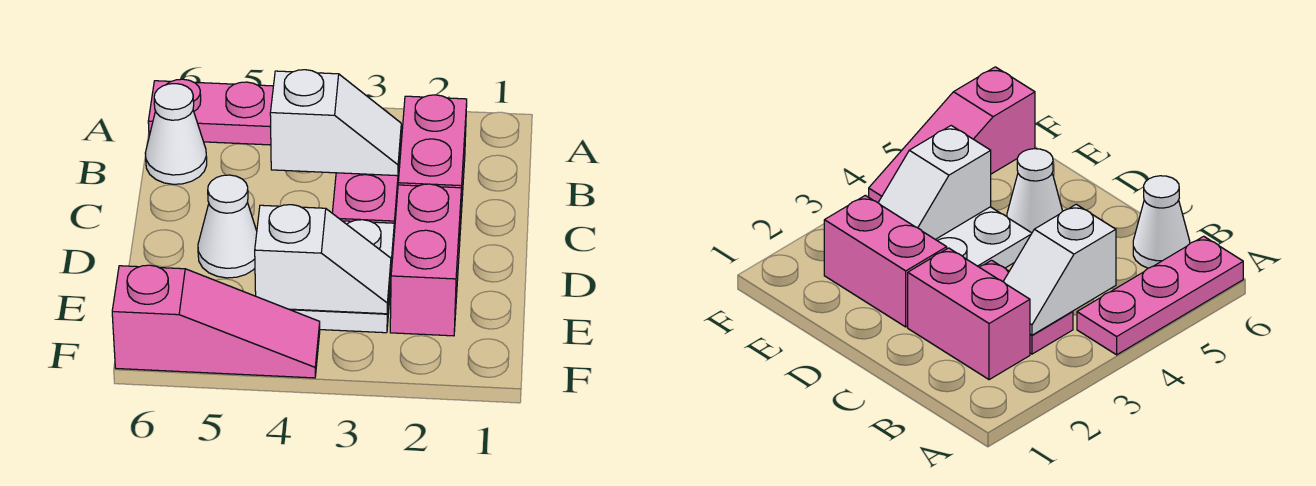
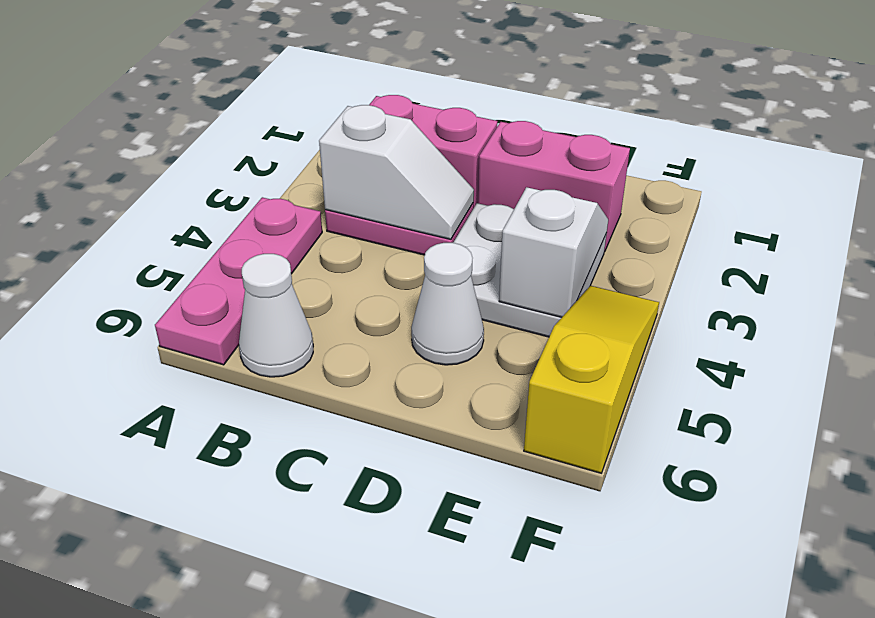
white 1x2 slope [270,70,401,176] -> white 1x2 slope turned to [319,105,474,239]
pink 1x3 slope [112,265,320,378] -> yellow 1x3 slope [524,286,659,473]

